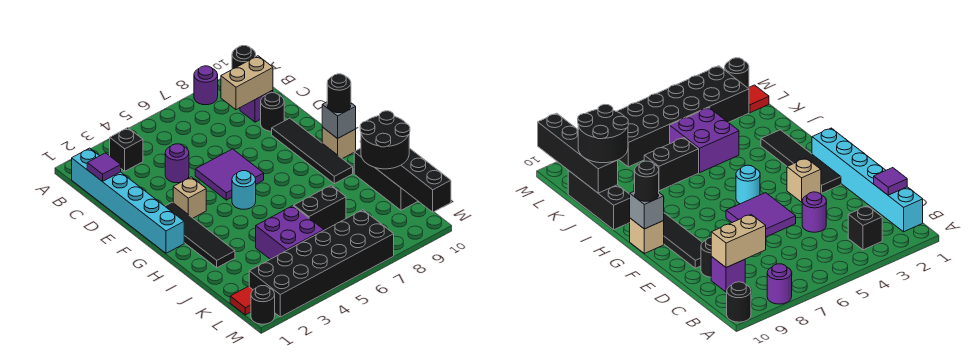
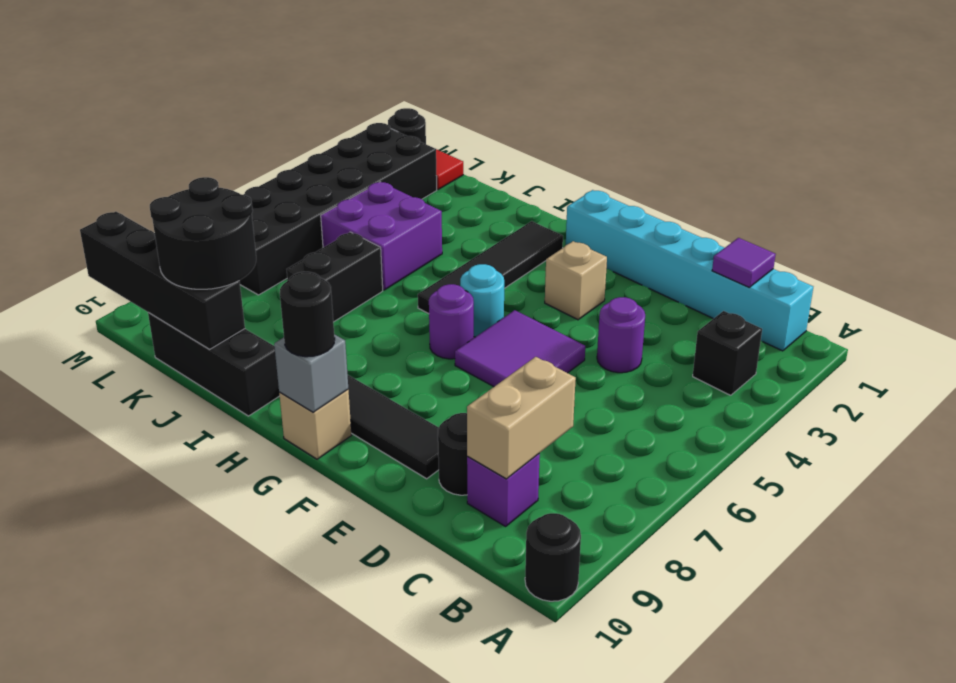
purple 1x1 round brick [194,66,218,105] -> purple 1x1 round brick moved to [429,284,474,359]
black 1x4 tile [165,202,235,268] -> black 1x4 tile turned to [418,221,563,314]

